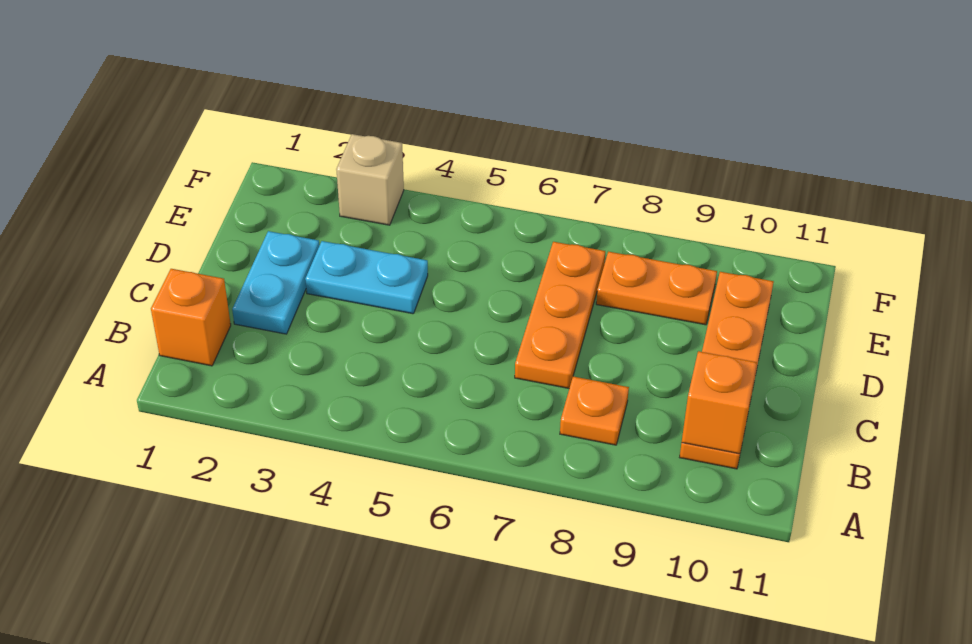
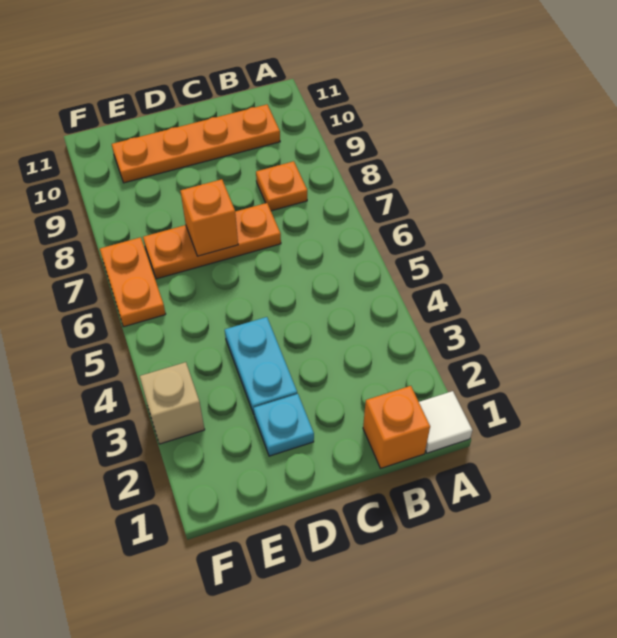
none -> white 1x1 tile [419,391,472,453]
orange 1x1 brick [682,351,757,454] -> orange 1x1 brick moved to [180,179,238,256]
cyan 1x2 plate [232,231,319,334] -> cyan 1x1 plate [254,394,314,456]
orange 1x2 plate [596,252,717,325] -> orange 1x2 plate moved to [100,237,166,327]

